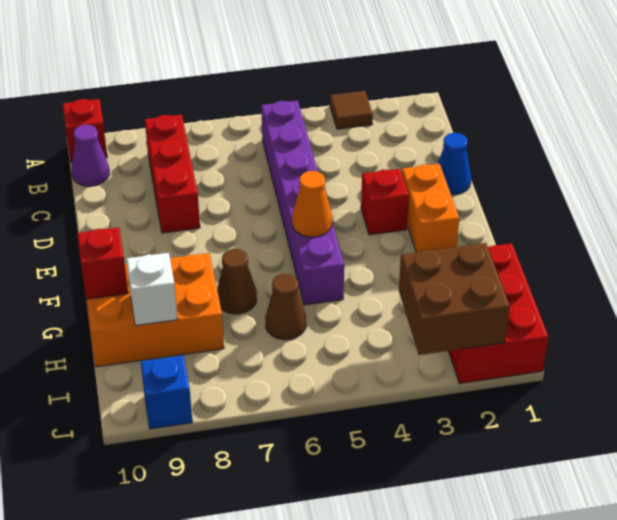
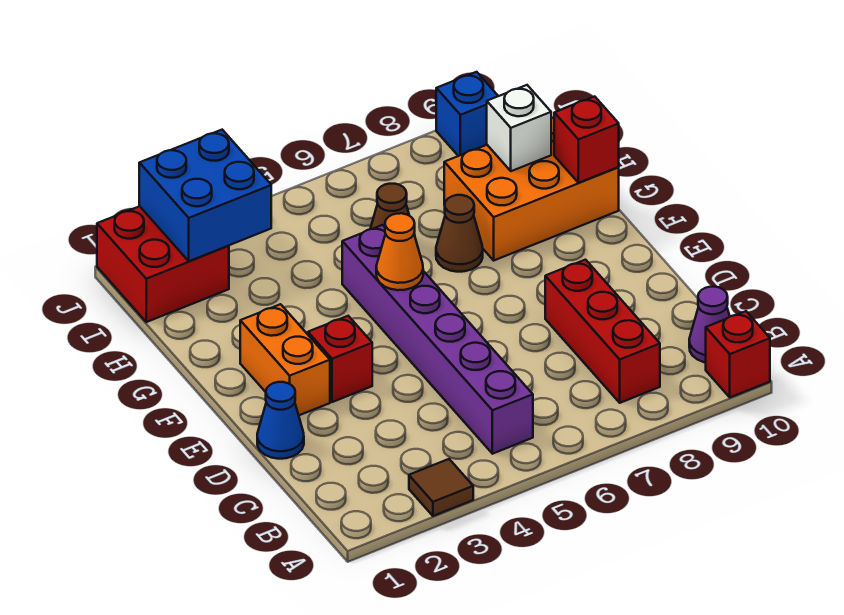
red 2x3 brick [449,243,548,383] -> red 2x2 brick [97,206,229,322]
brown 2x2 brick [399,243,510,355] -> blue 2x2 brick [139,130,271,261]

